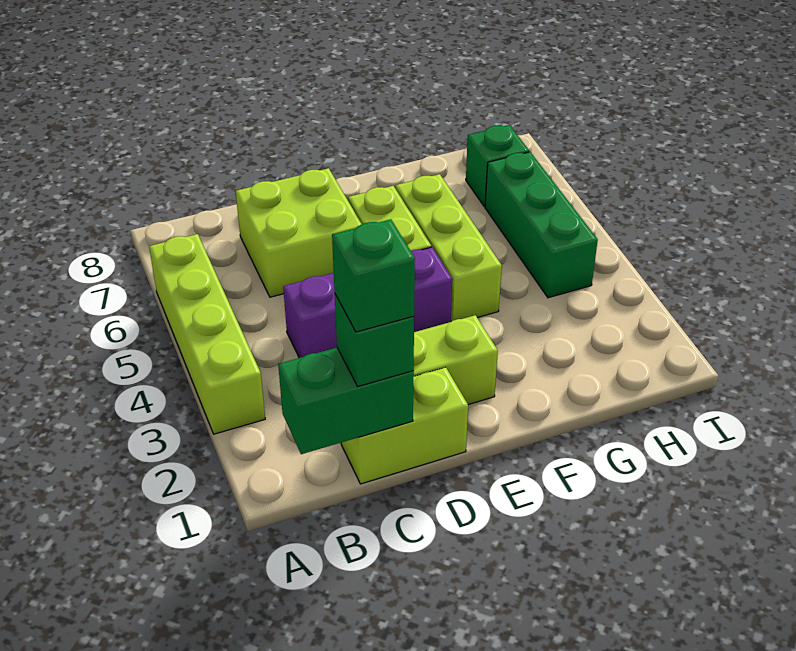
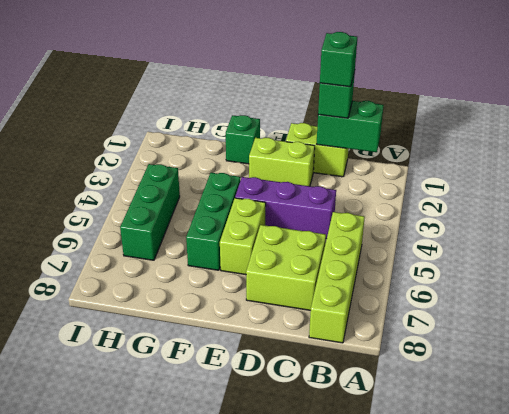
lime 1x4 brick [149,234,265,434] -> lime 1x4 brick moved to [309,212,365,343]
lime 1x3 brick [396,174,502,321] -> green 1x3 brick [186,173,240,270]
green 1x1 brick [466,125,529,207] -> green 1x1 brick moved to [226,115,260,164]

